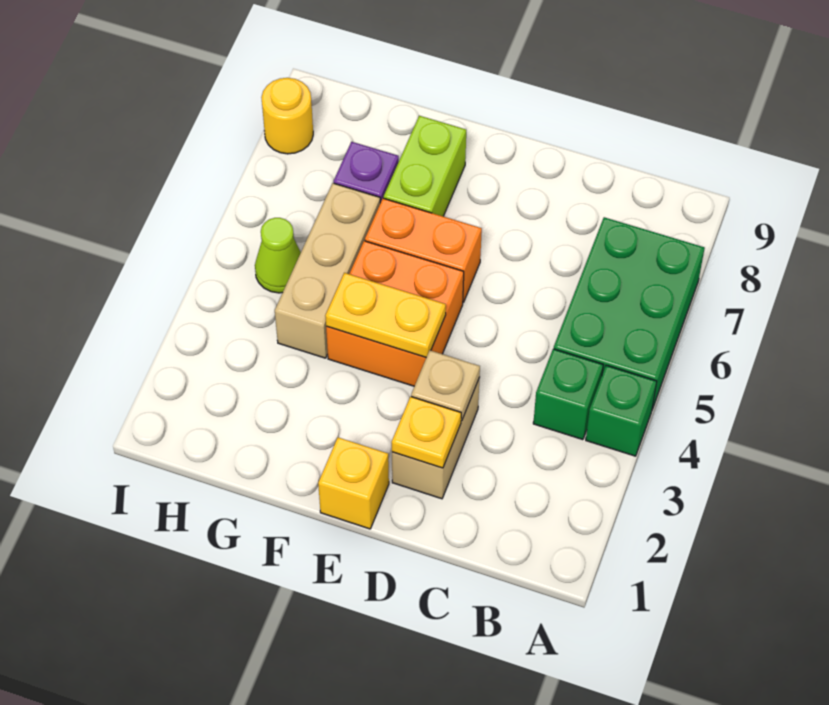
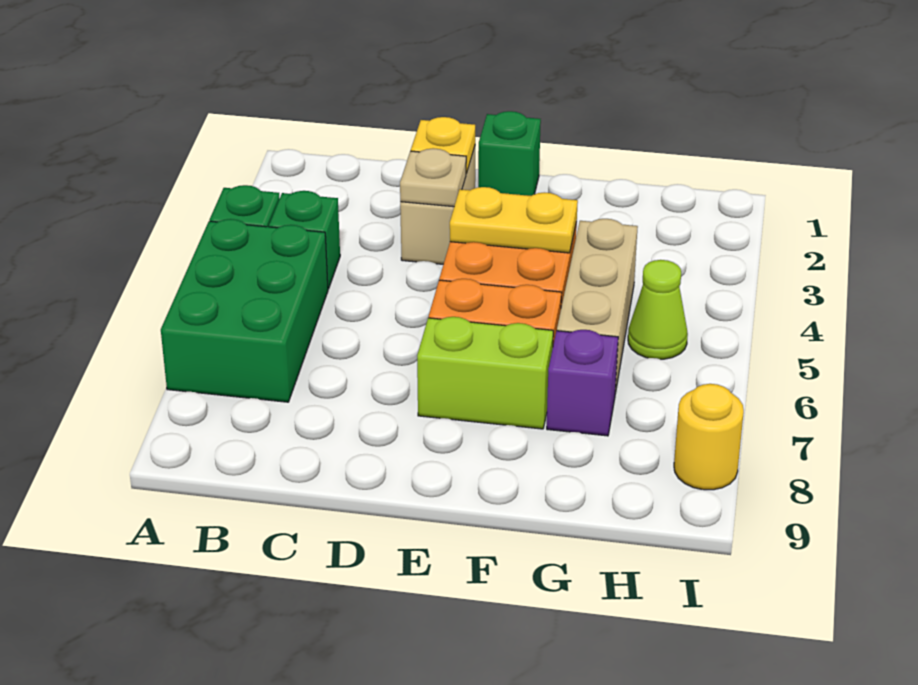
yellow 1x1 brick [318,437,389,529] -> green 1x1 brick [478,111,541,196]
lime 1x2 brick [384,116,466,216] -> lime 1x2 brick turned to [417,317,553,429]

